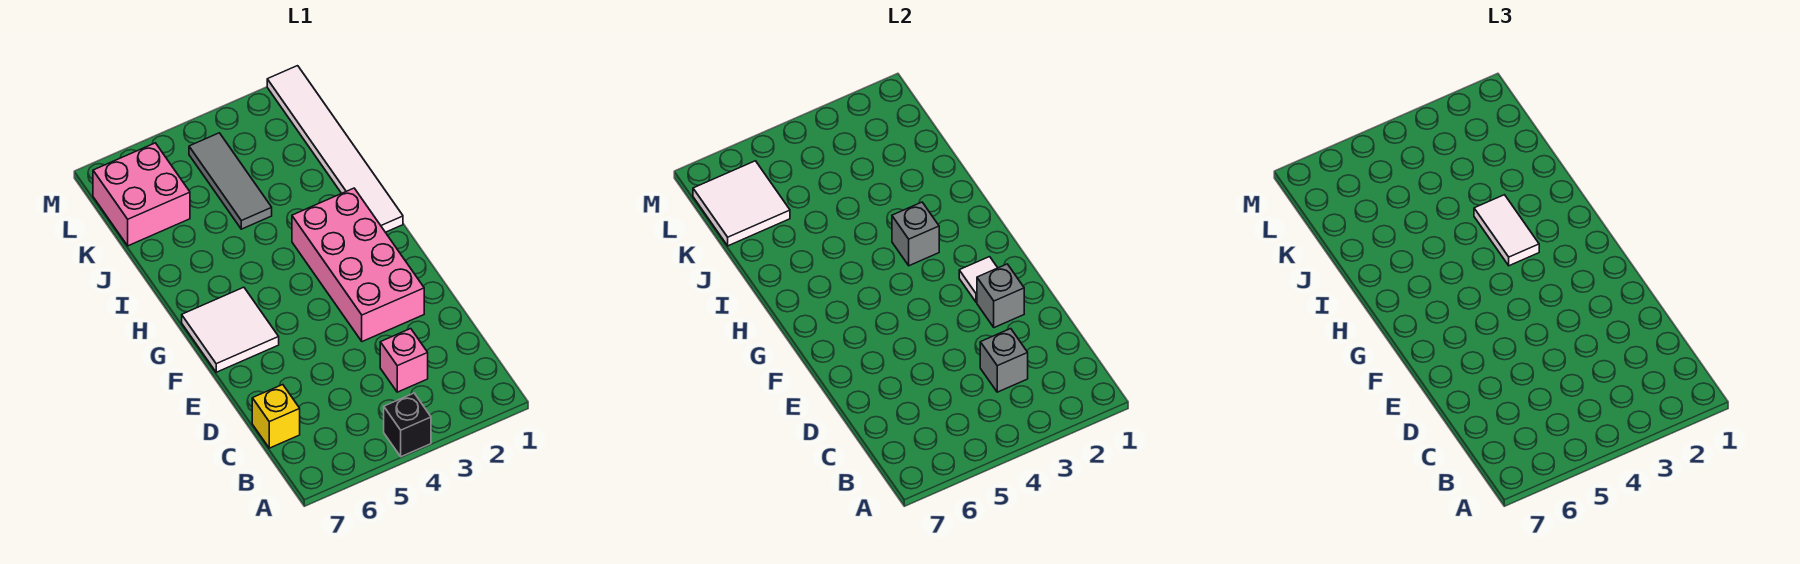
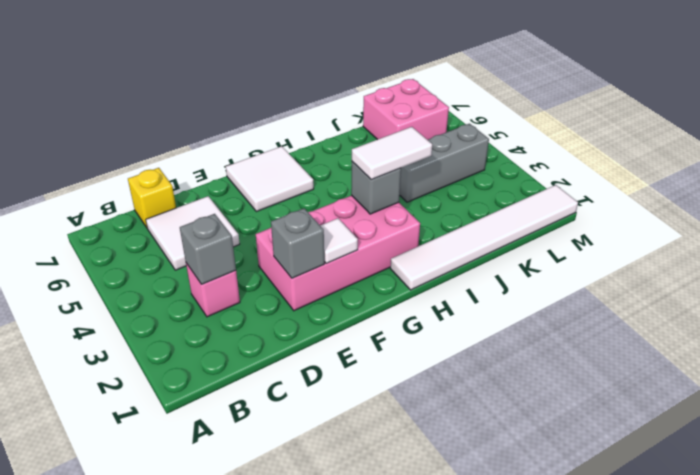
black 1x1 brick [384,393,431,457] -> none
grey 1x3 tile [189,133,272,229] -> grey 1x3 brick [400,124,489,202]
white 2x2 tile [693,161,790,246] -> white 2x2 tile moved to [146,196,240,270]

